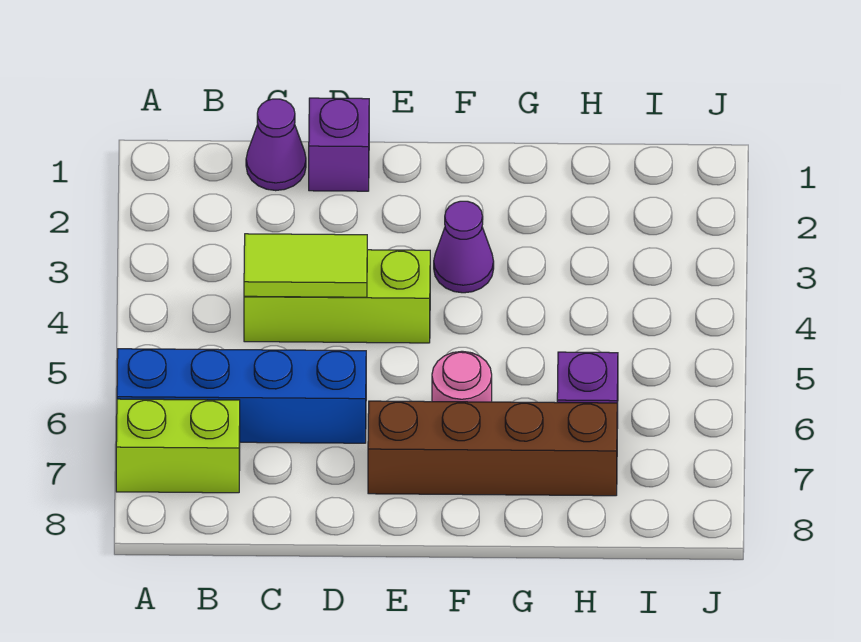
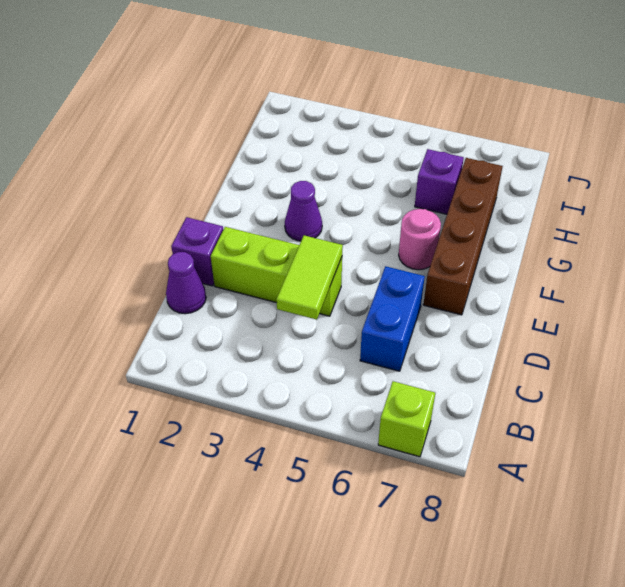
blue 1x4 brick [117,349,366,443] -> blue 1x2 brick [360,266,425,371]
lime 1x2 brick [116,399,240,493] -> lime 1x1 brick [378,381,435,457]
lime 1x3 brick [244,250,430,343] -> lime 1x3 brick turned to [211,227,342,316]

